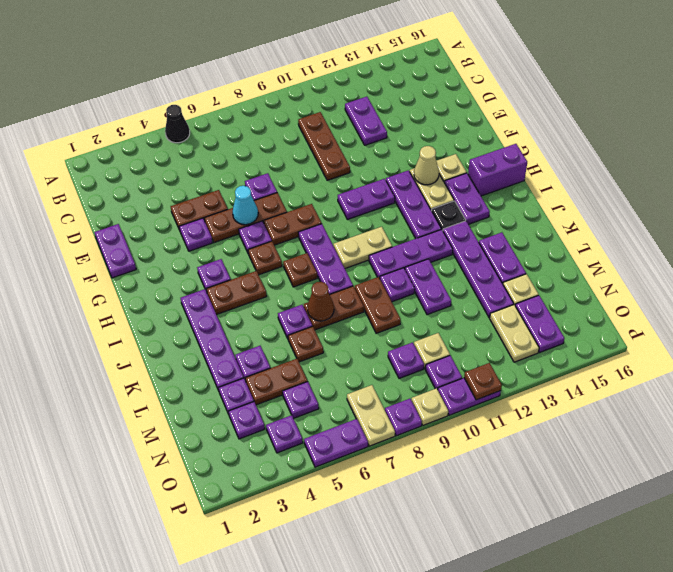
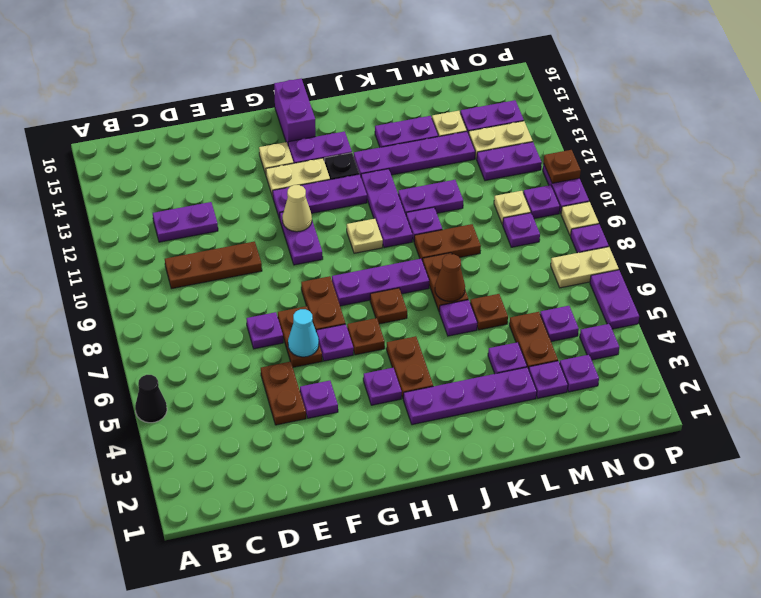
purple 1x2 plate [94,224,136,278] -> purple 1x2 plate moved to [477,142,542,181]
brown 1x3 plate [205,193,287,243] -> brown 1x2 plate [278,306,322,367]
tan 1x1 cone [414,146,439,185] -> tan 1x1 cone moved to [283,185,312,232]
tan 1x2 plate [334,227,392,268] -> tan 1x1 plate [347,219,383,253]

